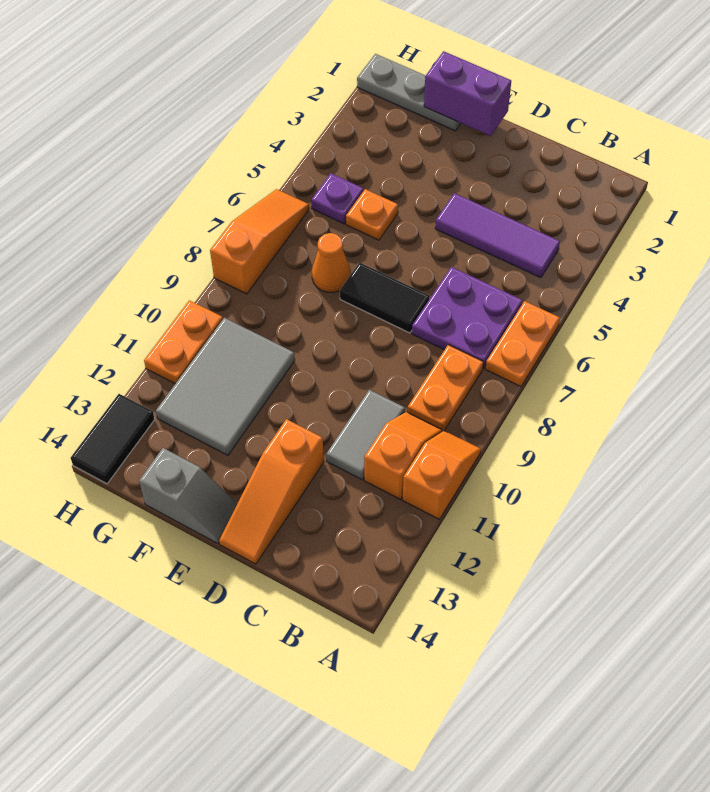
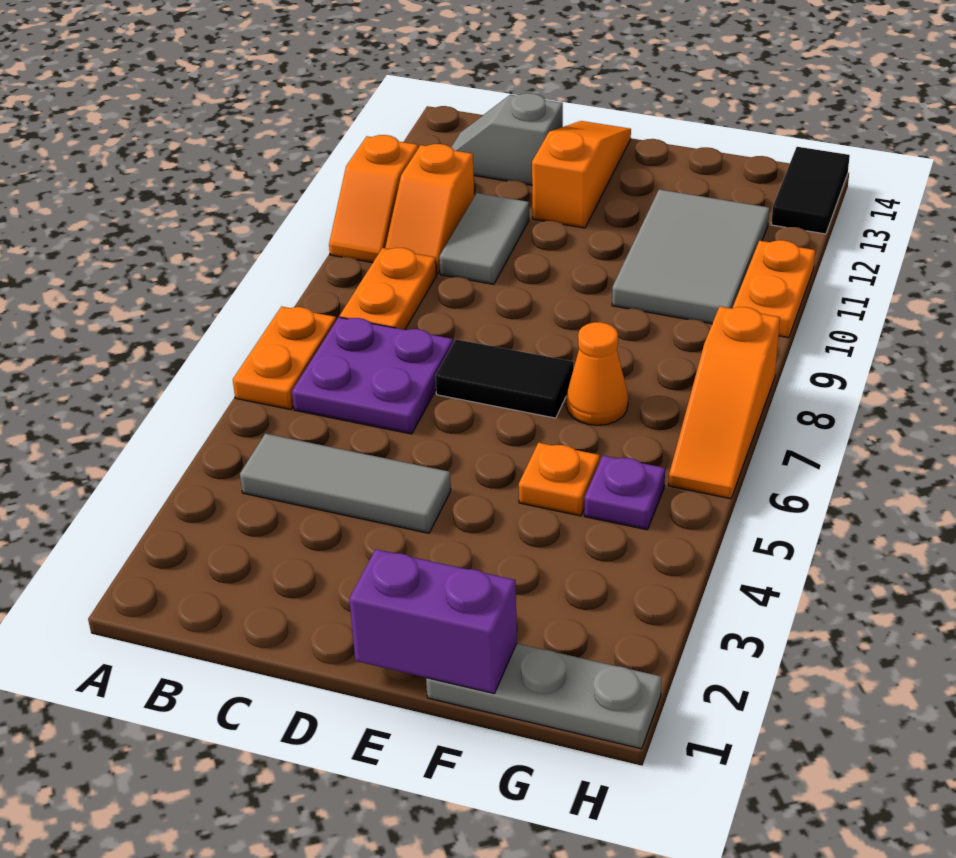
purple 1x3 tile [435,193,560,278] -> grey 1x3 tile [240,434,451,533]
grey 1x2 slope [139,448,237,544] -> grey 1x2 slope moved to [451,93,563,185]

